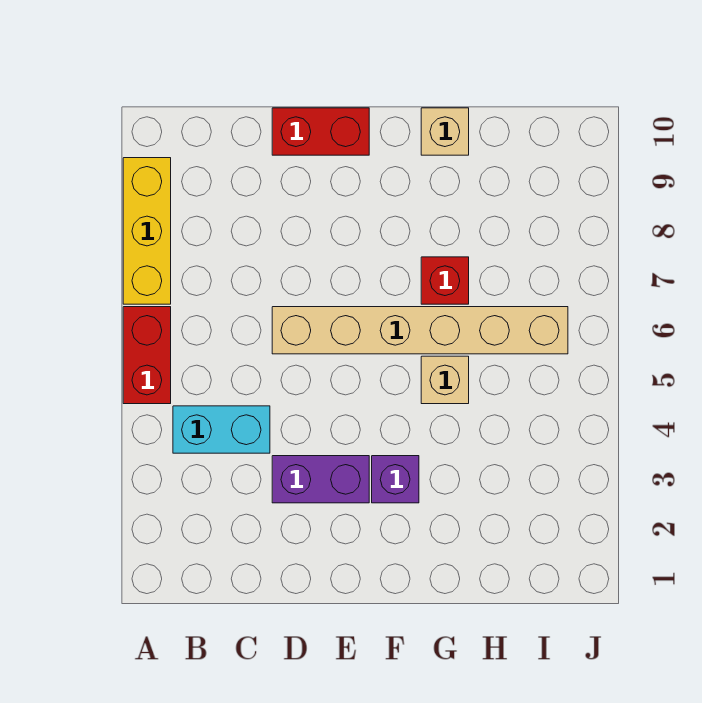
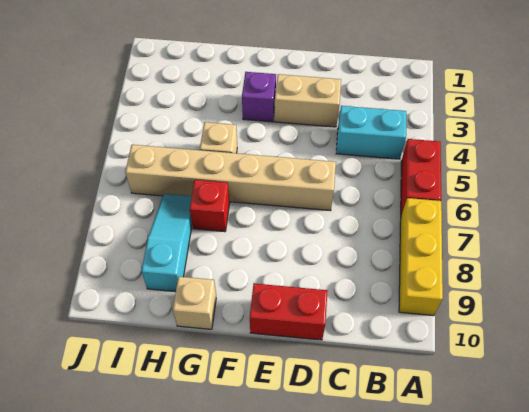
purple 1x2 brick [272,456,369,503] -> tan 1x2 brick [274,74,341,127]
none -> cyan 1x3 slope [141,194,192,292]

